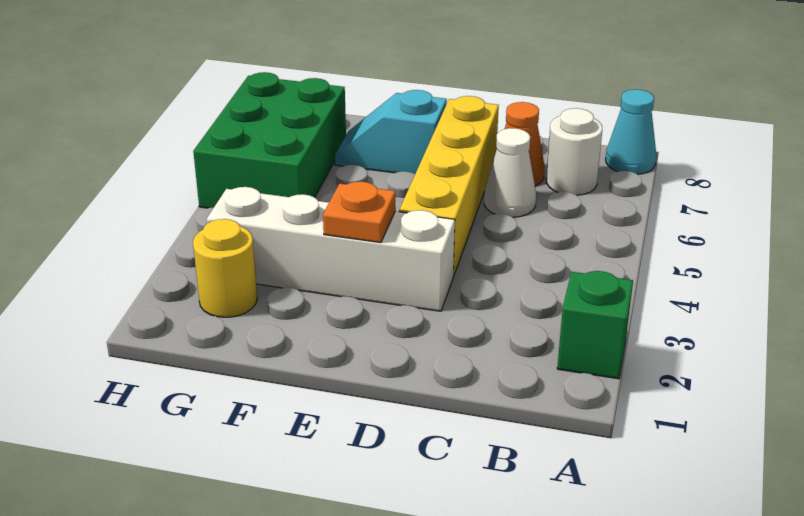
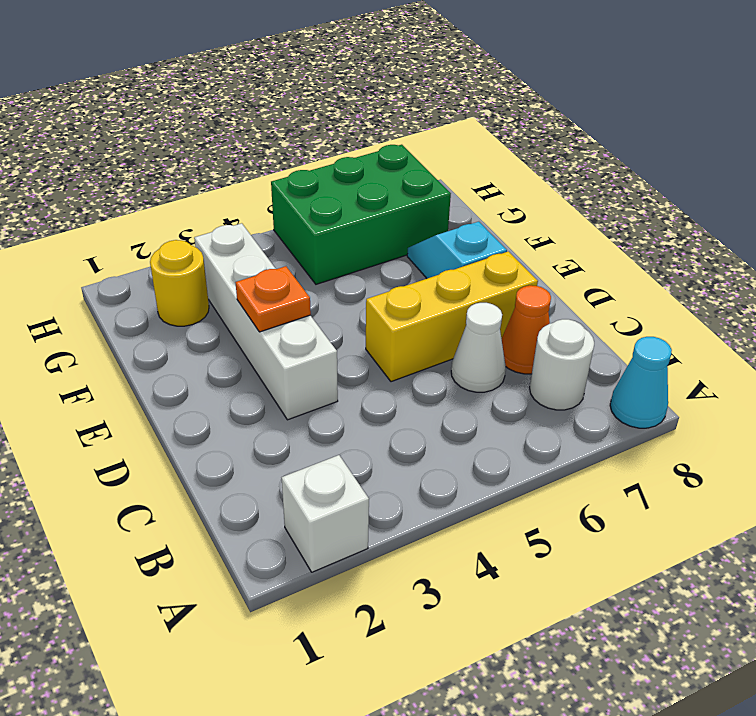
green 1x1 brick [557,271,633,379] -> white 1x1 brick [282,455,369,572]
yellow 1x4 brick [399,96,499,276] -> yellow 1x3 brick [366,251,538,382]

